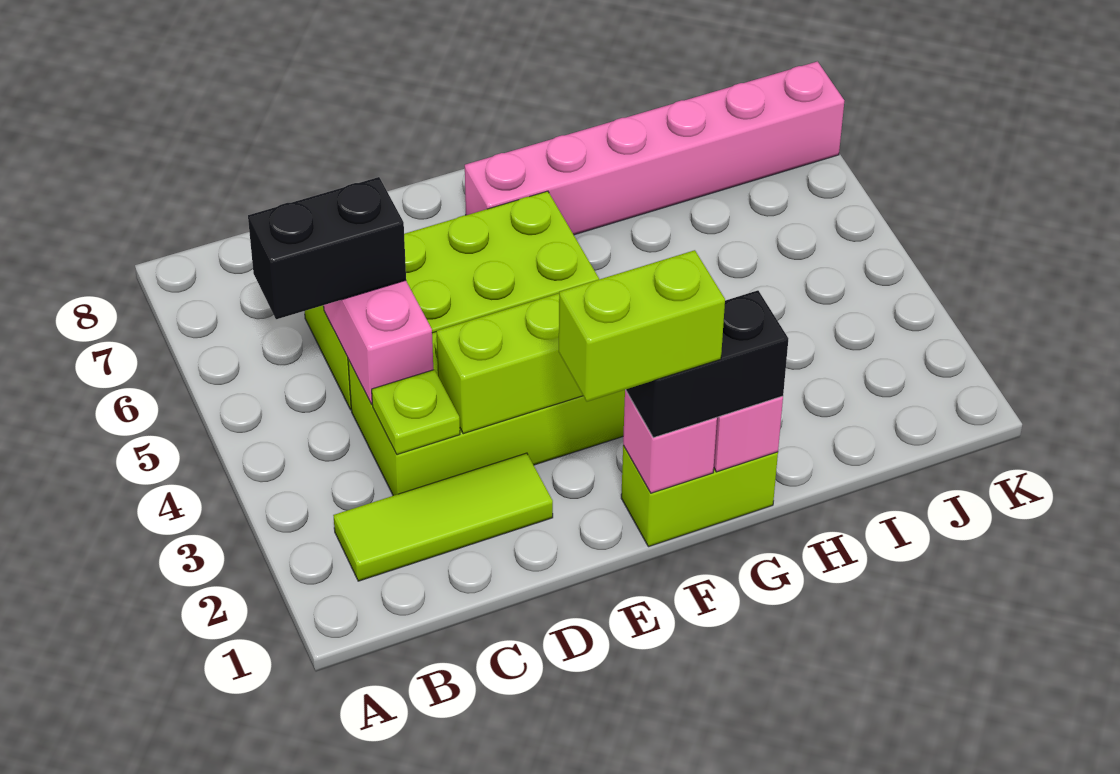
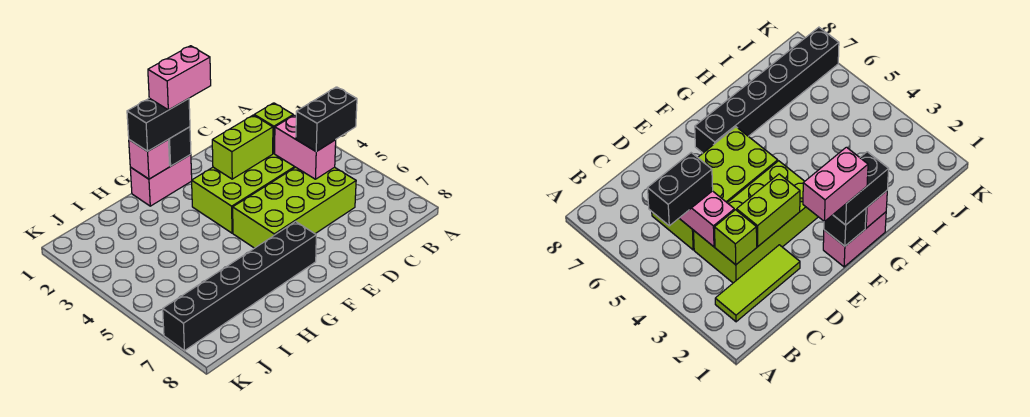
lime 1x1 plate [372,370,460,455] -> lime 1x1 brick [254,103,293,153]
lime 1x2 brick [559,250,725,402] -> pink 1x2 brick [148,46,211,110]
lime 1x2 brick [621,446,778,547] -> pink 1x2 brick [130,155,192,206]
pink 1x1 brick [623,390,717,493] -> black 1x1 brick [168,127,191,166]
pink 1x6 brick [465,61,844,235] -> black 1x6 brick [163,222,316,351]

